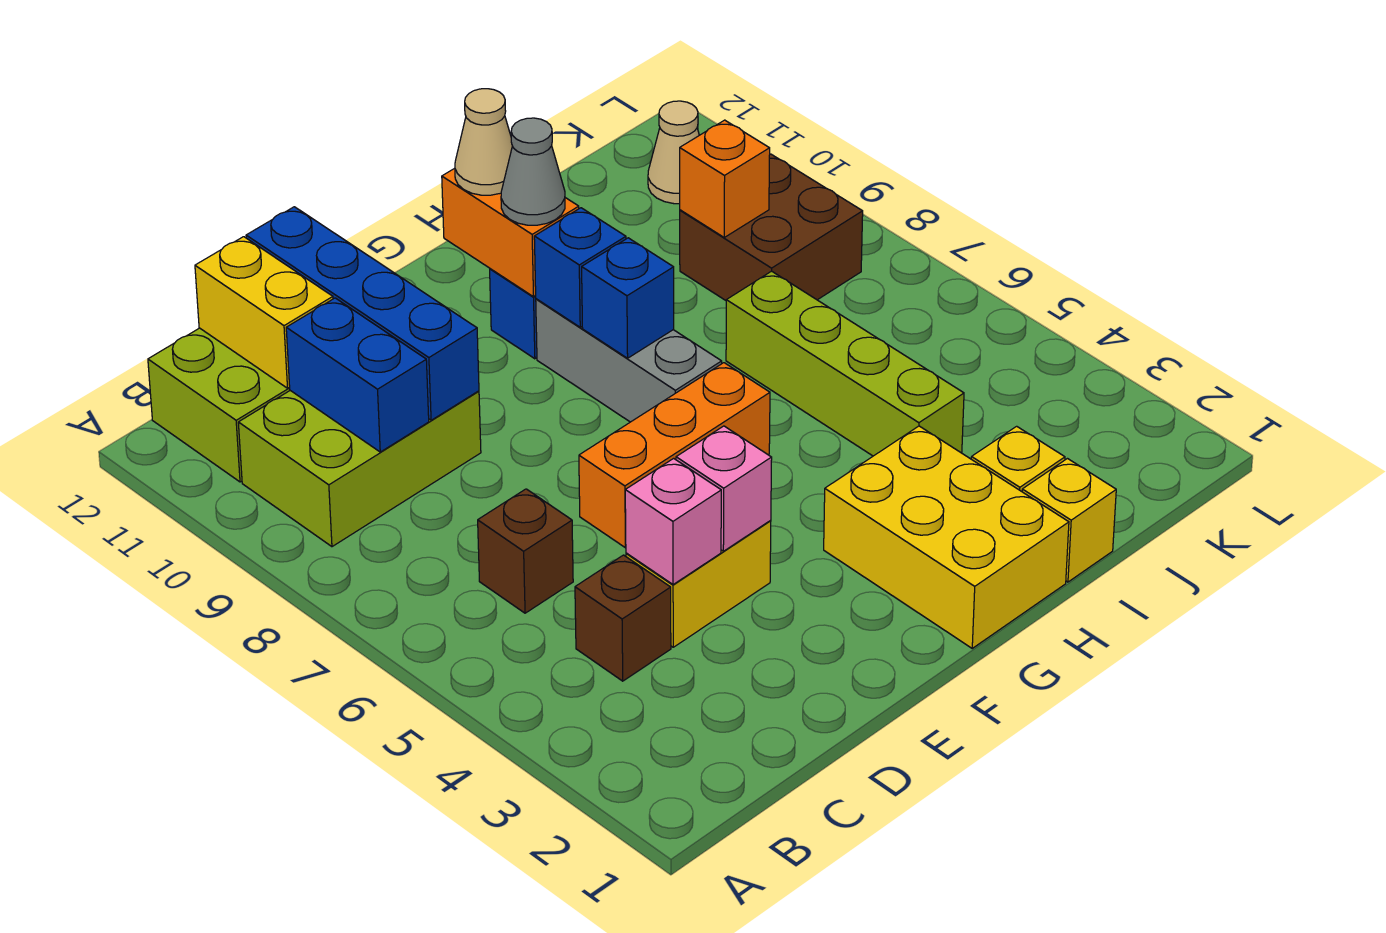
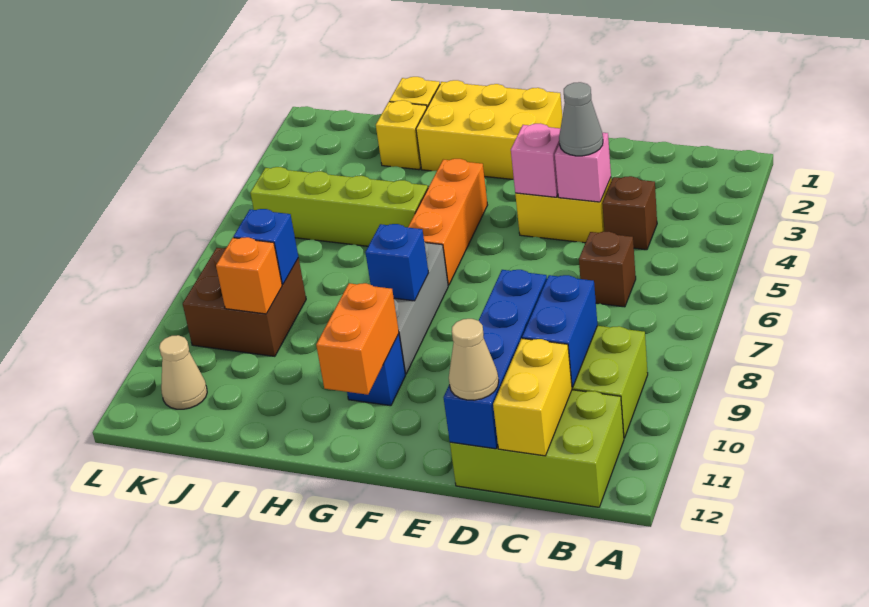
orange 1x3 brick [579,363,770,548] -> orange 1x3 brick turned to [408,159,487,285]
yellow 2x3 brick [824,426,1069,648] -> yellow 2x3 brick turned to [416,80,562,180]
blue 1x1 brick [534,208,626,327] -> blue 1x1 brick moved to [234,209,298,284]
grey 1x1 cone [501,118,565,225] -> grey 1x1 cone moved to [559,82,603,156]
tan 1x1 cone [455,89,512,195] -> tan 1x1 cone moved to [449,319,499,400]
lime 1x4 brick [726,271,964,456] -> lime 1x4 brick turned to [250,167,428,246]

